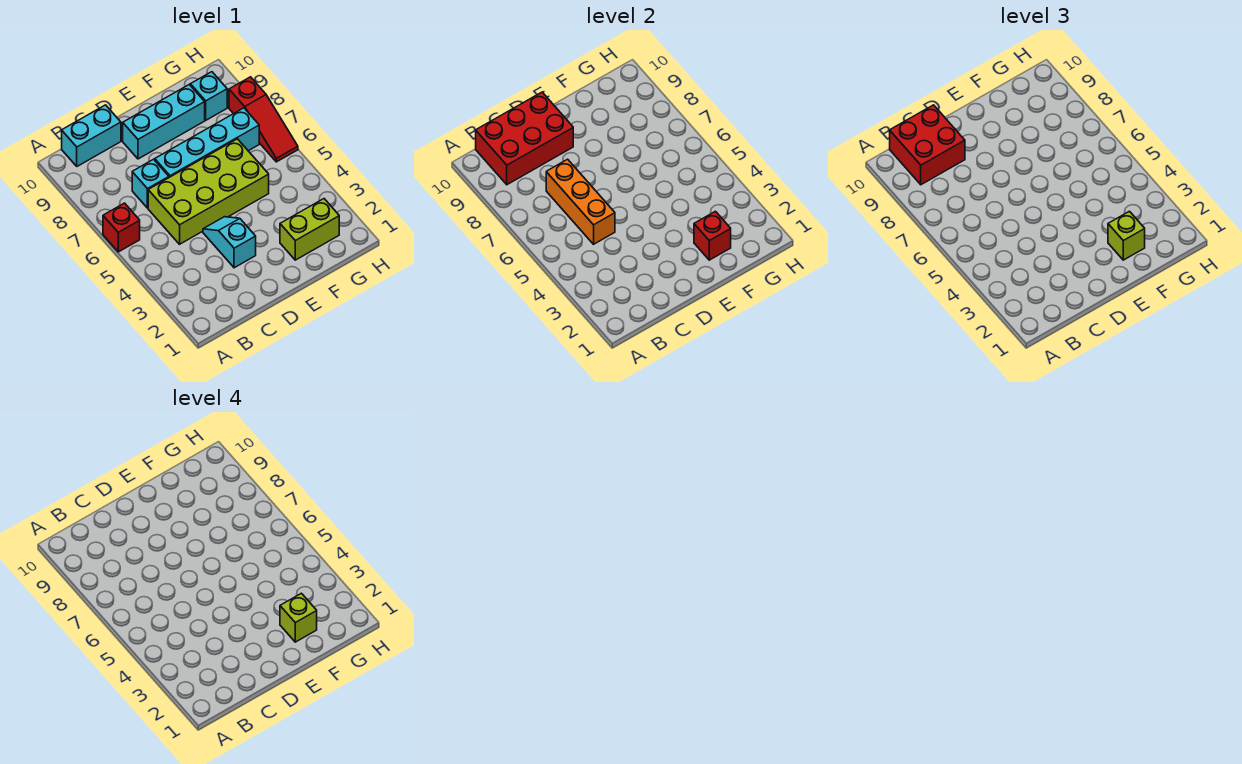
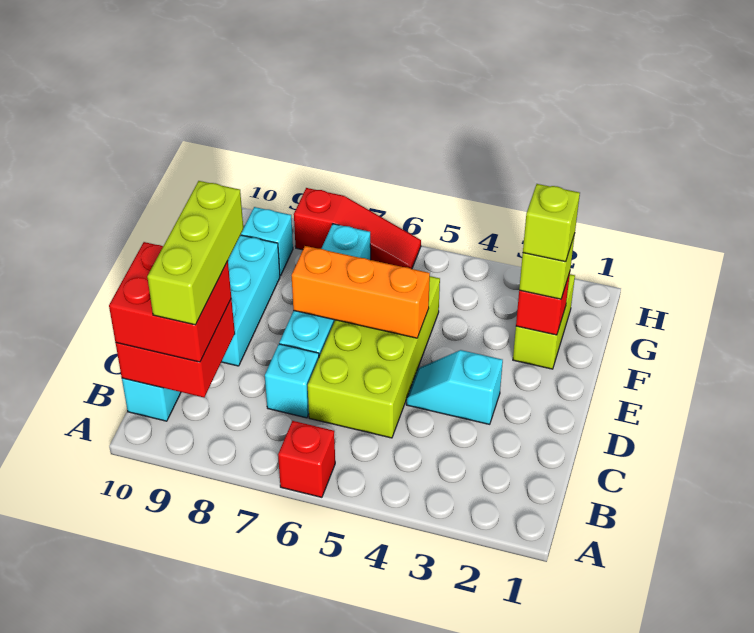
red 2x3 brick [476,92,573,185] -> red 2x2 brick [116,299,235,397]
none -> lime 1x3 brick [147,181,243,325]
orange 1x3 brick [546,159,615,244] -> orange 1x3 brick moved to [292,246,430,338]

